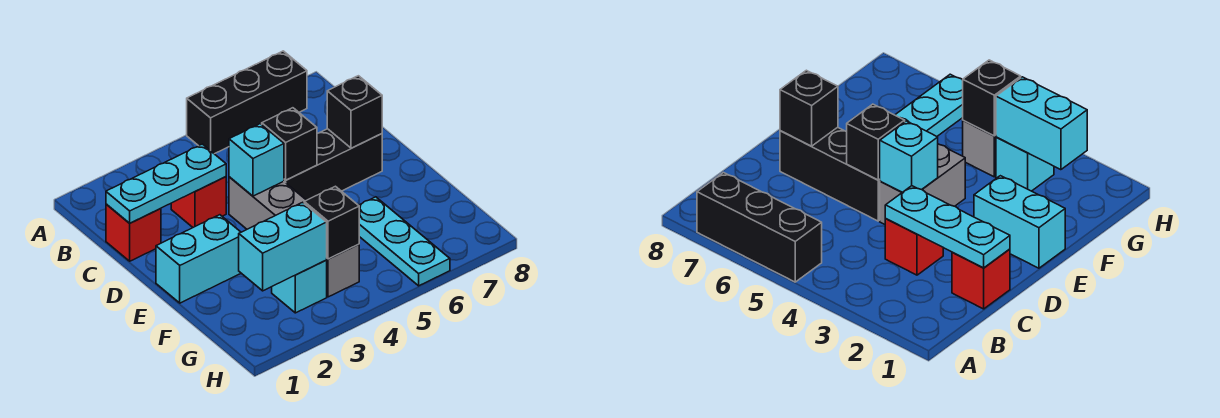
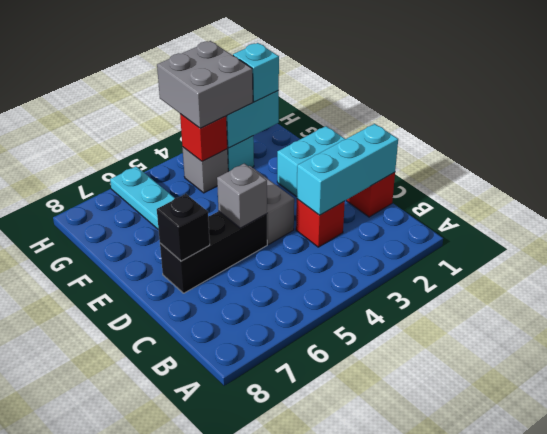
black 1x3 brick [187,51,307,154] -> none
cyan 1x3 plate [106,144,226,223] -> cyan 1x3 brick [297,124,398,215]
cyan 1x1 brick [229,124,284,196] -> cyan 1x1 brick moved to [233,43,279,102]
black 1x1 brick [262,108,317,180] -> grey 1x1 brick [217,163,267,228]
none -> grey 2x2 brick [157,41,253,128]
black 1x1 brick [304,186,359,259] -> red 1x1 brick [180,114,227,161]

